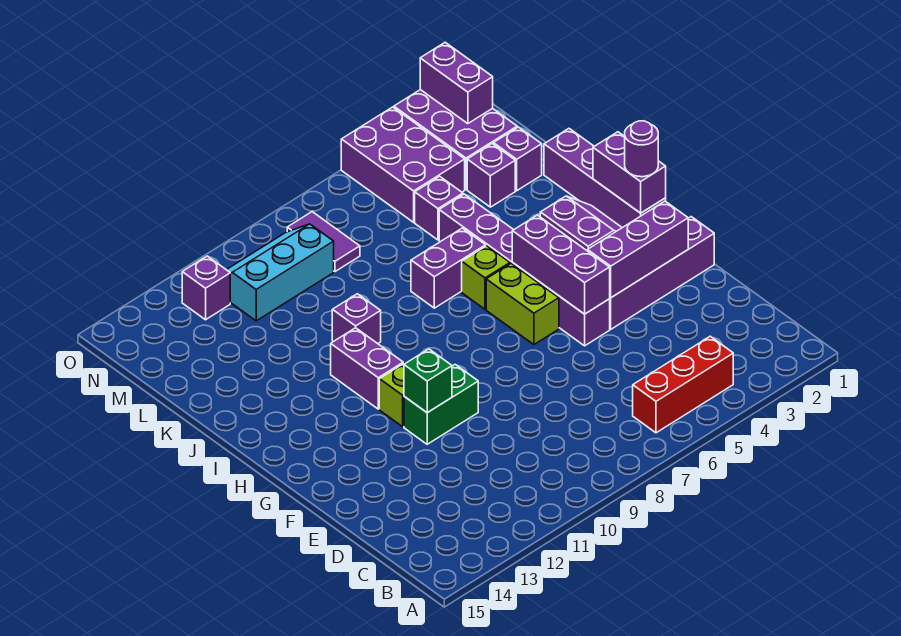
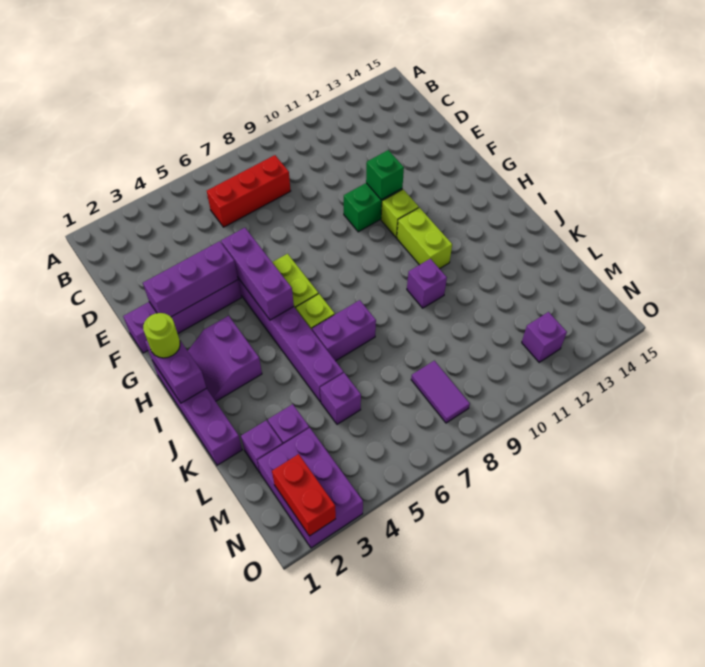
red 1x3 brick [633,336,733,433] -> red 1x3 brick moved to [207,155,291,227]
purple 1x1 round brick [625,121,658,177] -> lime 1x1 round brick [143,313,180,358]
purple 1x2 brick [331,328,403,409] -> lime 1x2 brick [397,208,452,269]
purple 2x3 brick [341,107,465,222] -> none
cyan 2x3 slope [227,224,334,321] -> none
purple 1x2 brick [420,42,493,124] -> red 1x2 brick [272,454,336,536]

